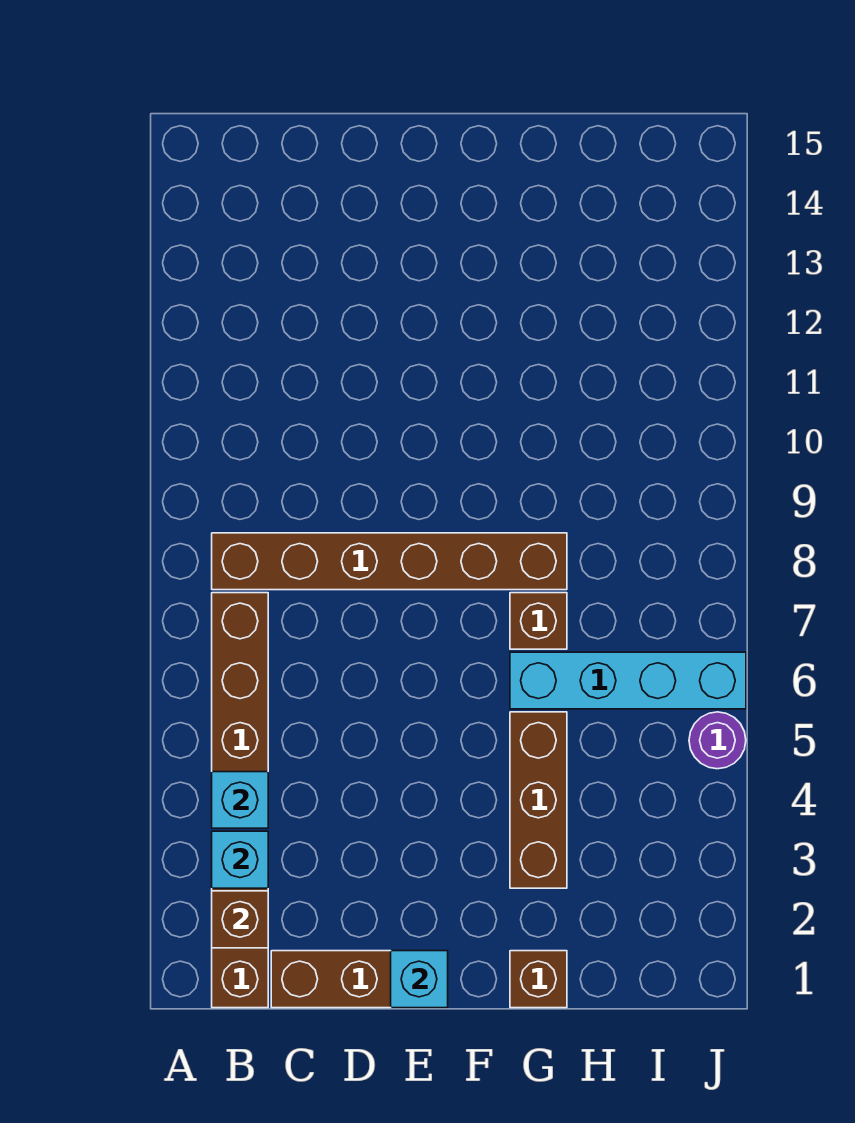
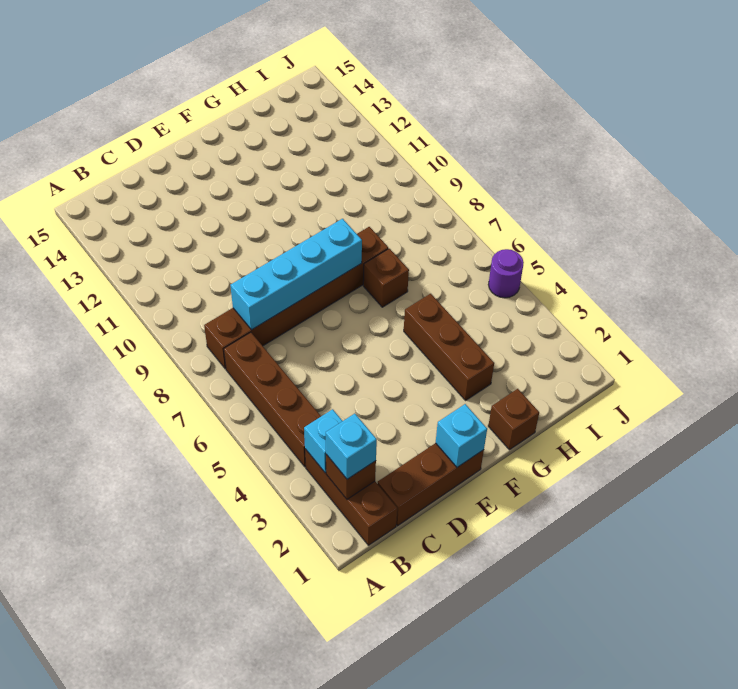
cyan 1x1 brick [212,772,268,828] -> cyan 1x1 brick moved to [326,414,377,479]
cyan 1x4 brick [510,652,746,709] -> cyan 1x4 brick moved to [230,219,362,330]

